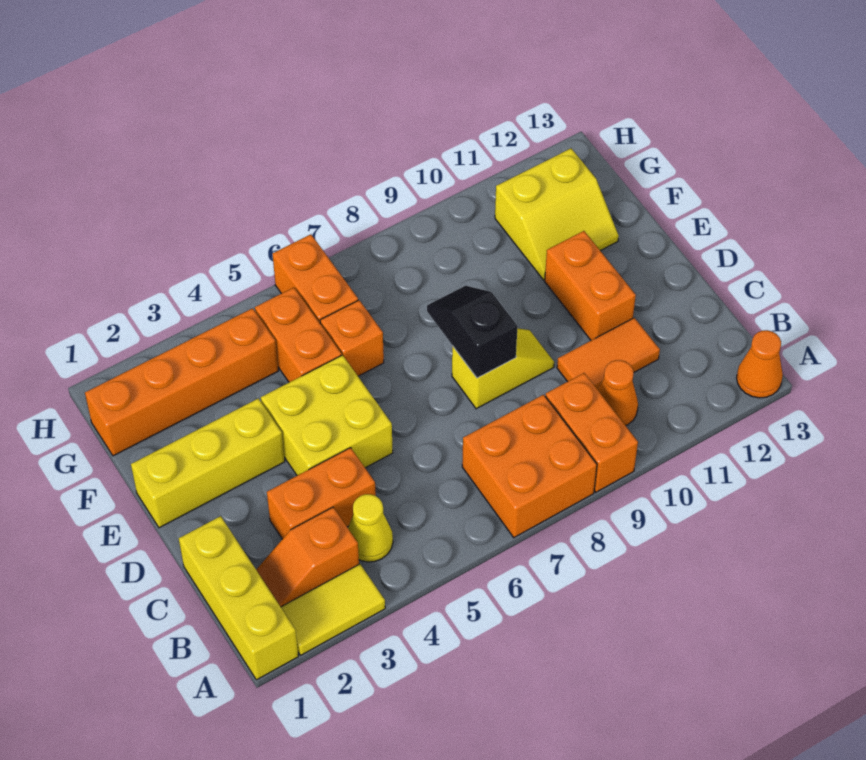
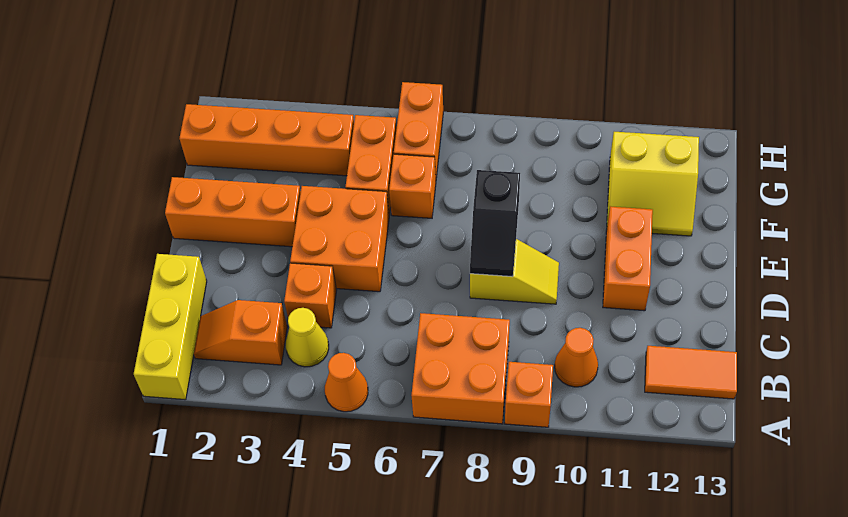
yellow 1x2 tile [281,564,385,655] -> none
orange 1x2 brick [545,373,638,492] -> orange 1x1 brick [505,362,553,427]
orange 1x1 cone [737,330,783,398] -> orange 1x1 cone moved to [325,353,368,412]
orange 1x2 brick [267,448,376,539] -> orange 1x1 brick [284,263,337,328]
orange 1x2 tile [557,318,660,390] -> orange 1x2 tile moved to [645,346,737,399]
yellow 2x2 brick [261,355,393,476] -> orange 2x2 brick [290,186,389,292]
black 1x2 slope [427,286,518,378] -> black 1x2 slope turned to [470,170,520,277]
yellow 1x3 brick [131,398,285,528] -> orange 1x3 brick [165,177,301,247]

